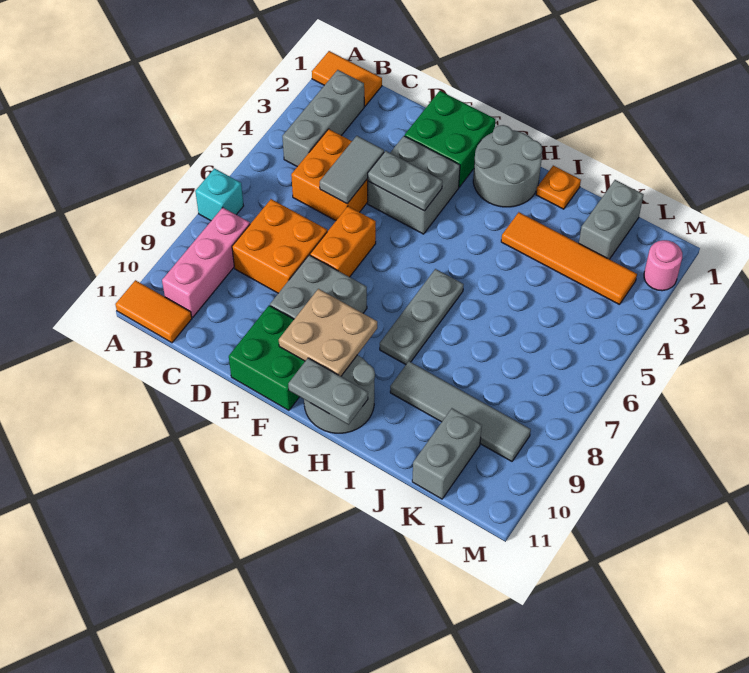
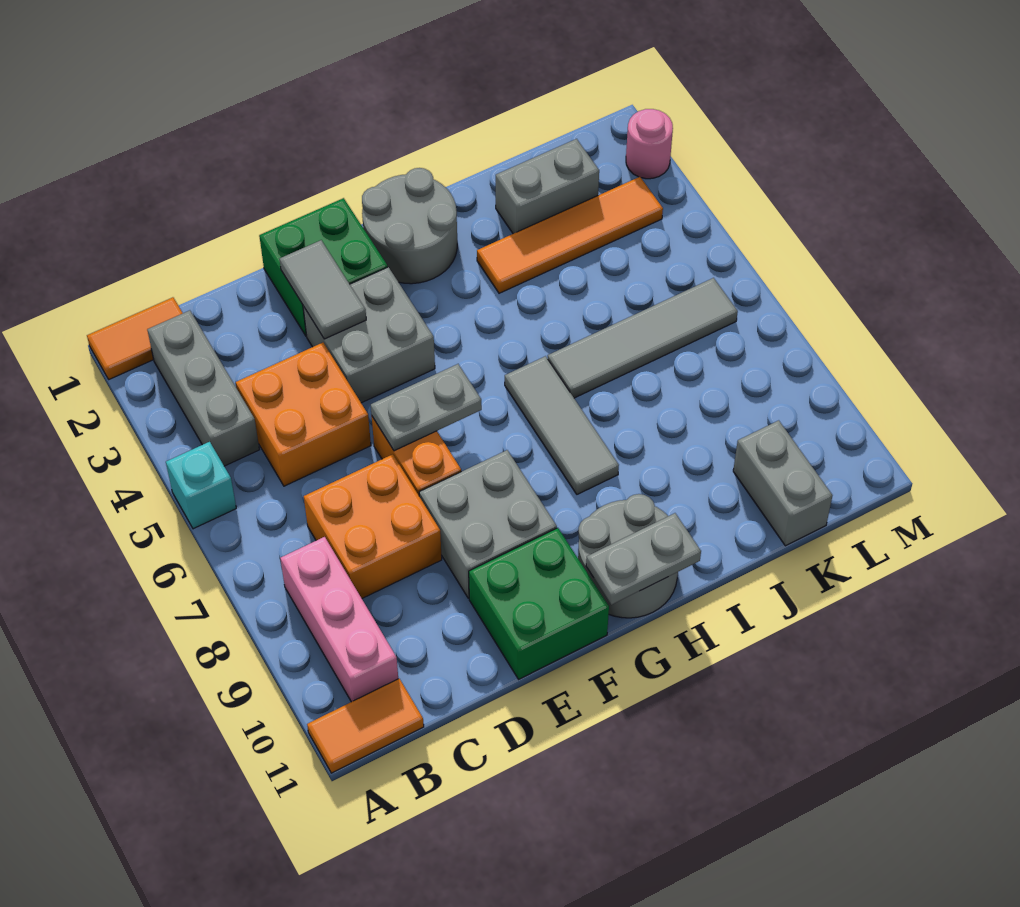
cyan 1x1 brick [195,168,244,221] -> cyan 1x1 brick moved to [166,442,236,529]
grey 1x2 tile [320,136,384,204] -> grey 1x2 tile moved to [280,240,366,339]
grey 1x2 plate [368,151,442,211] -> grey 1x2 plate moved to [371,364,482,451]
tan 2x2 plate [279,289,377,376] -> none
grey 1x3 plate [380,269,464,365] -> grey 1x3 tile [505,356,619,494]
orange 1x1 plate [536,166,581,209] -> none
grey 1x4 tile [390,361,531,461] -> grey 1x4 tile moved to [548,278,738,398]
grey 1x2 brick [579,180,644,259] -> grey 1x2 brick turned to [496,139,599,234]

